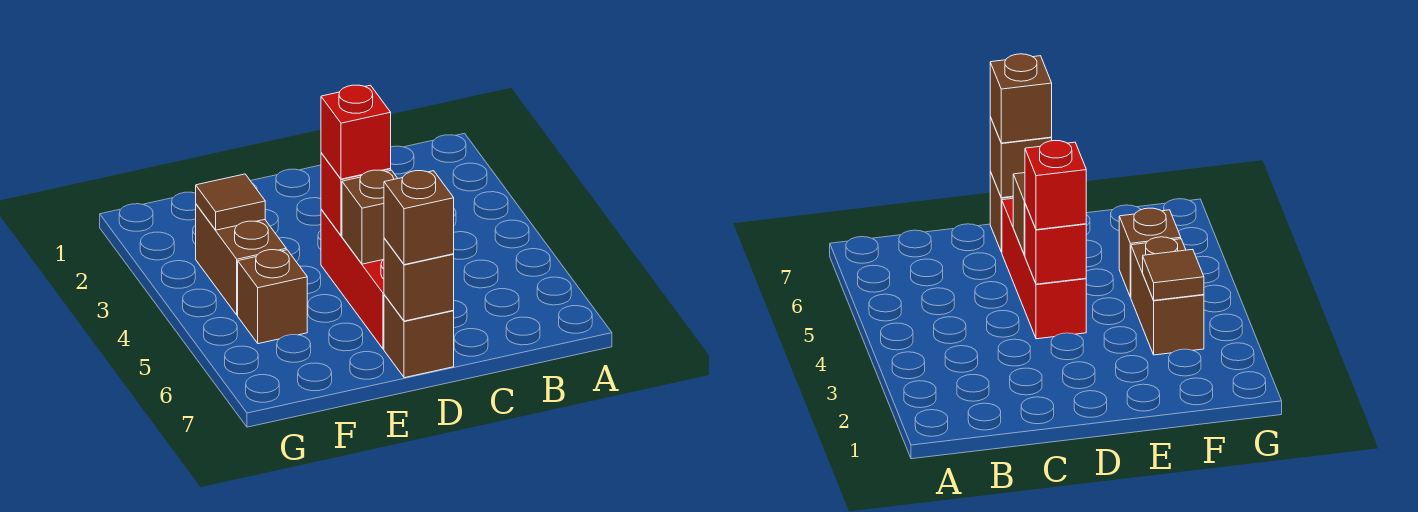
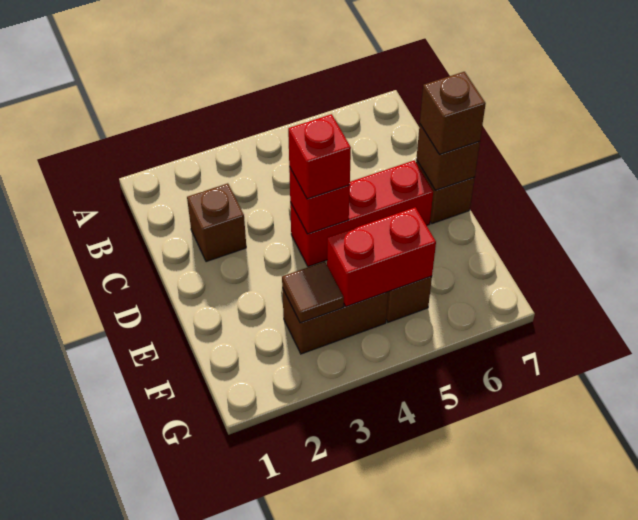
brown 1x1 brick [342,170,398,264] -> brown 1x1 brick moved to [187,183,246,262]
none -> red 1x2 brick [327,207,436,307]

